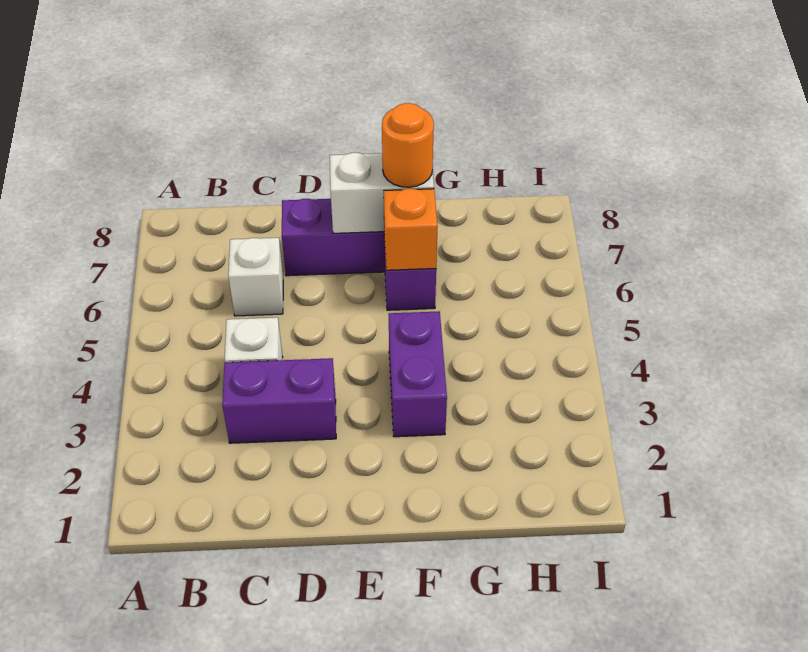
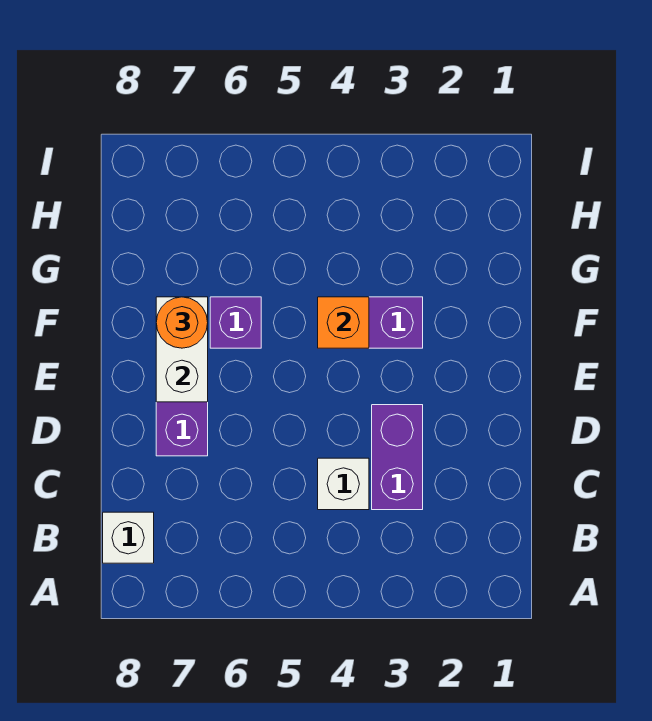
white 1x1 brick [228,238,283,316] -> white 1x1 brick moved to [103,512,154,563]
orange 1x1 brick [384,188,438,270] -> orange 1x1 brick moved to [318,297,369,348]

